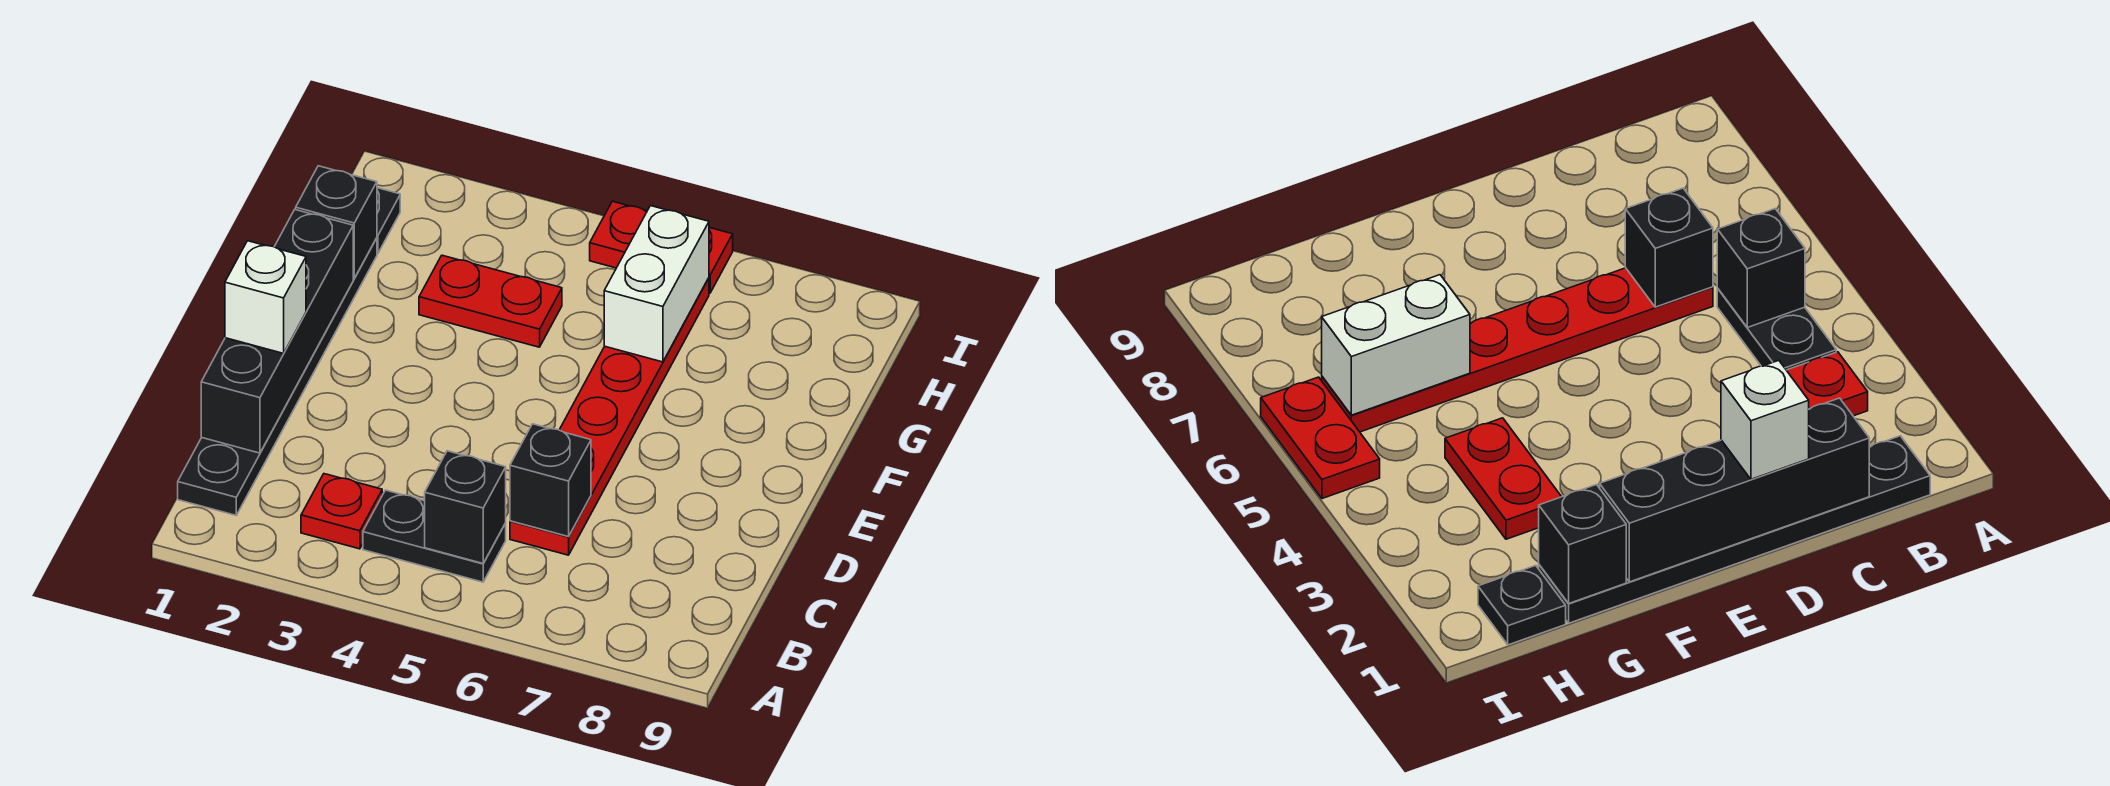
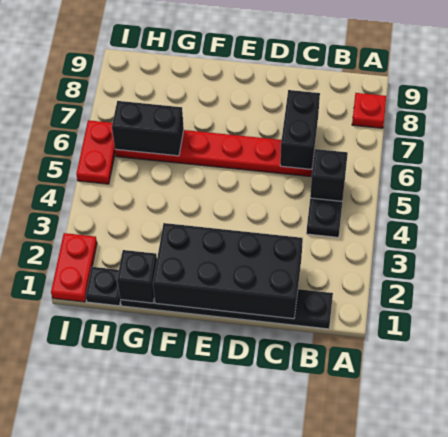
red 1x1 plate [301,474,382,549] -> red 1x1 plate moved to [352,93,386,128]
black 1x4 brick [201,210,353,453] -> black 2x4 brick [153,223,303,319]
black 1x1 brick [510,424,591,537] -> black 1x2 brick [280,90,320,169]
white 1x1 brick [225,241,306,353] -> none
red 1x2 plate [419,255,562,347] -> red 1x2 plate moved to [51,233,97,302]
white 1x2 brick [604,206,709,362] -> black 1x2 brick [112,101,184,156]

